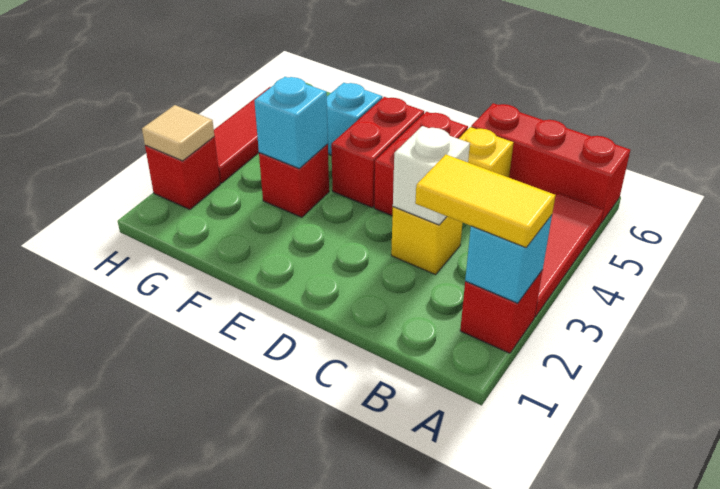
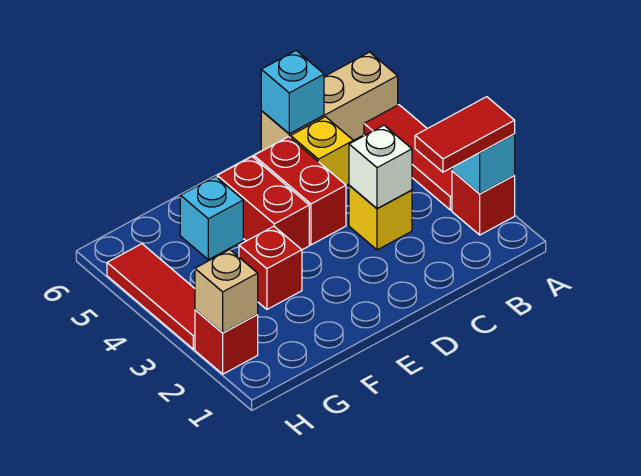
yellow 1x2 tile [415,154,556,248] -> red 1x2 tile [415,97,515,172]
red 1x3 brick [471,103,630,223] -> tan 1x3 brick [261,52,398,151]
cyan 1x1 brick [254,77,328,168] -> cyan 1x1 brick moved to [261,51,324,134]
tan 1x1 tile [142,105,214,161] -> tan 1x1 brick [195,250,258,333]

